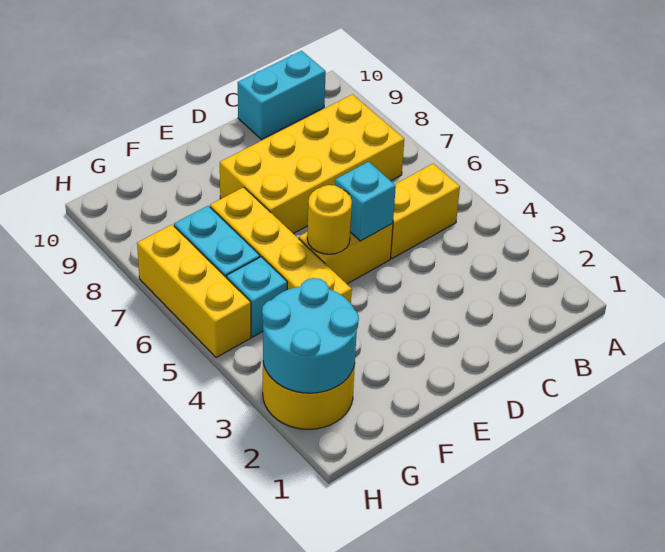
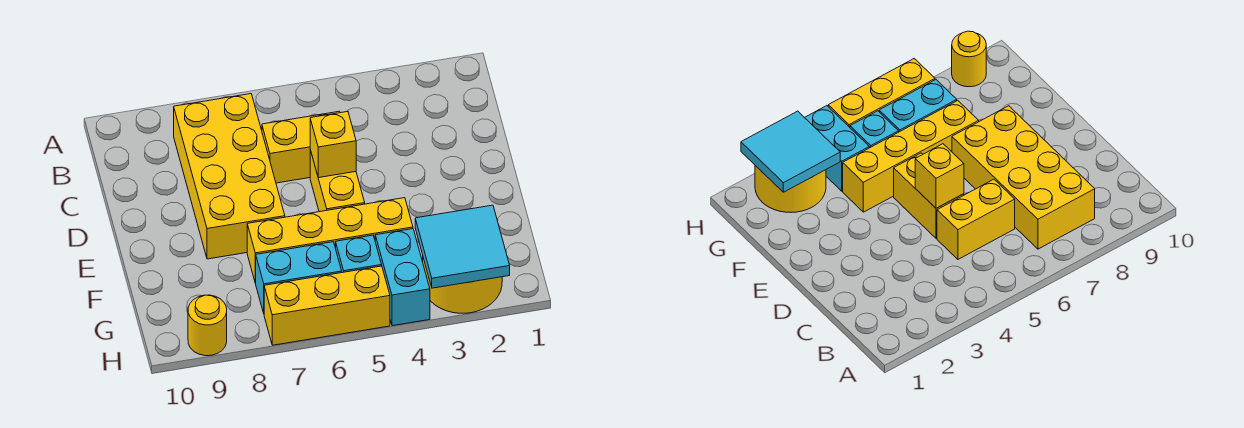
yellow 1x2 brick [391,164,460,259] -> yellow 1x2 brick turned to [262,111,340,183]
cyan 1x2 brick [238,51,326,139] -> cyan 1x2 brick moved to [375,229,430,326]
cyan 1x1 brick [335,162,396,241] -> yellow 1x1 brick [310,112,356,178]
yellow 1x1 round brick [307,185,352,254] -> yellow 1x1 round brick moved to [188,295,227,356]
cyan 2x2 round brick [262,278,359,393] -> cyan 2x2 tile [415,205,510,288]

